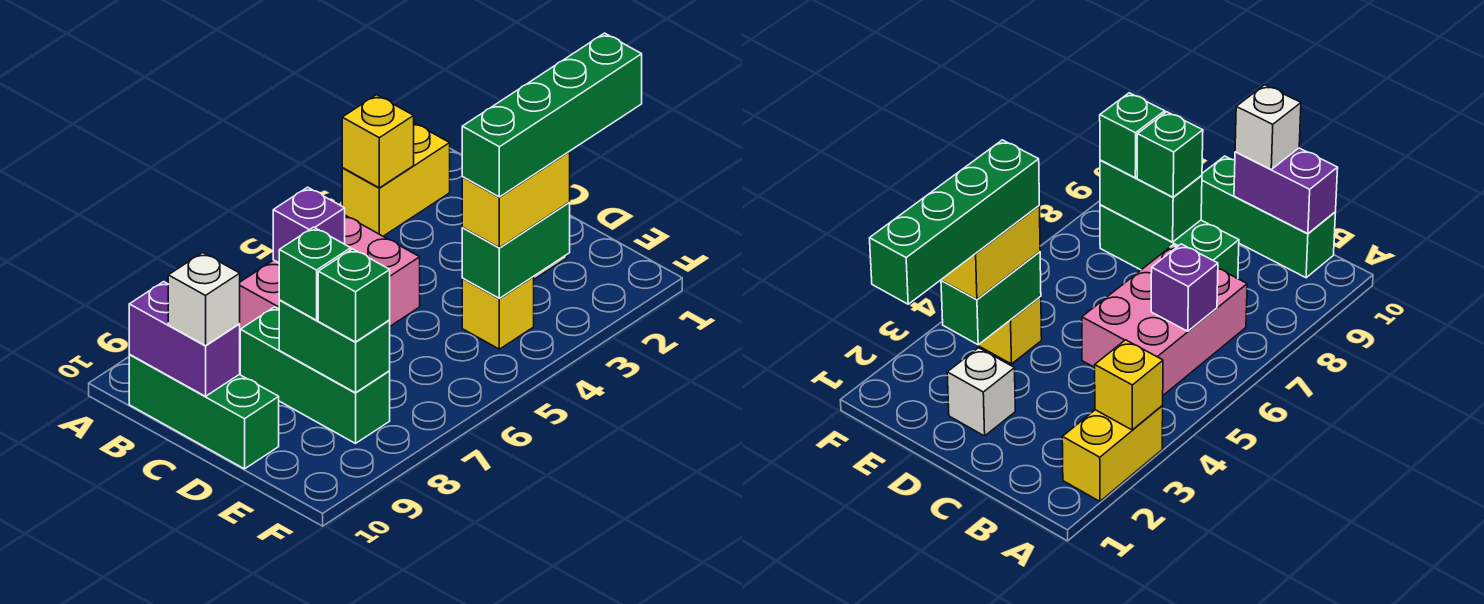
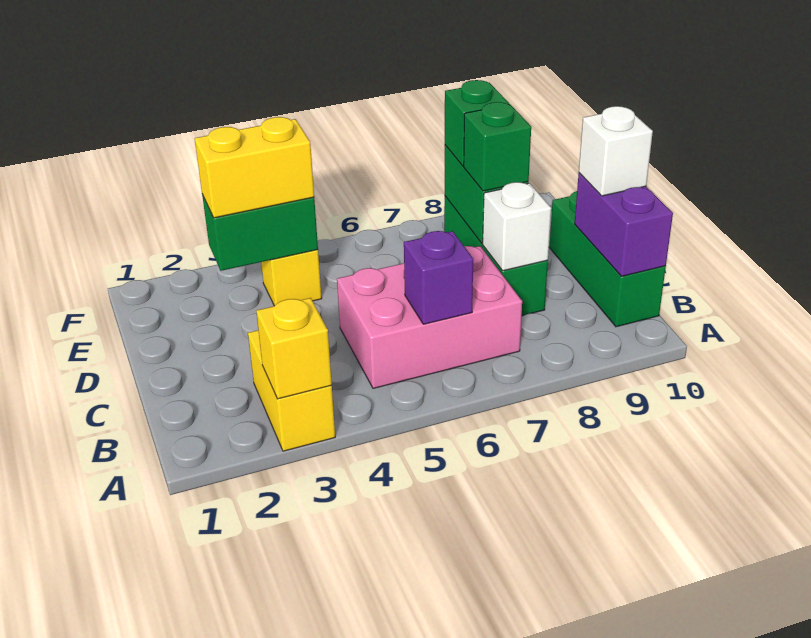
yellow 1x2 brick [342,123,450,236] -> yellow 1x2 brick turned to [248,330,335,451]
white 1x1 brick [947,348,1015,436] -> white 1x1 brick moved to [483,182,551,271]
green 1x4 brick [462,33,642,197] -> none

